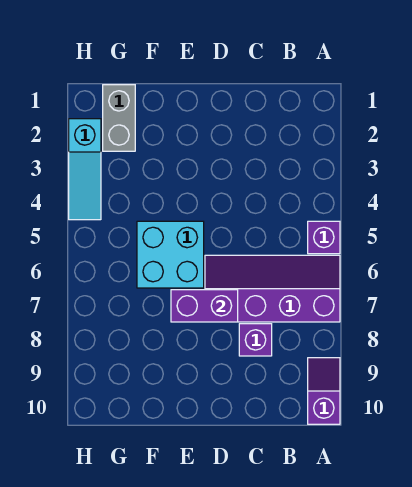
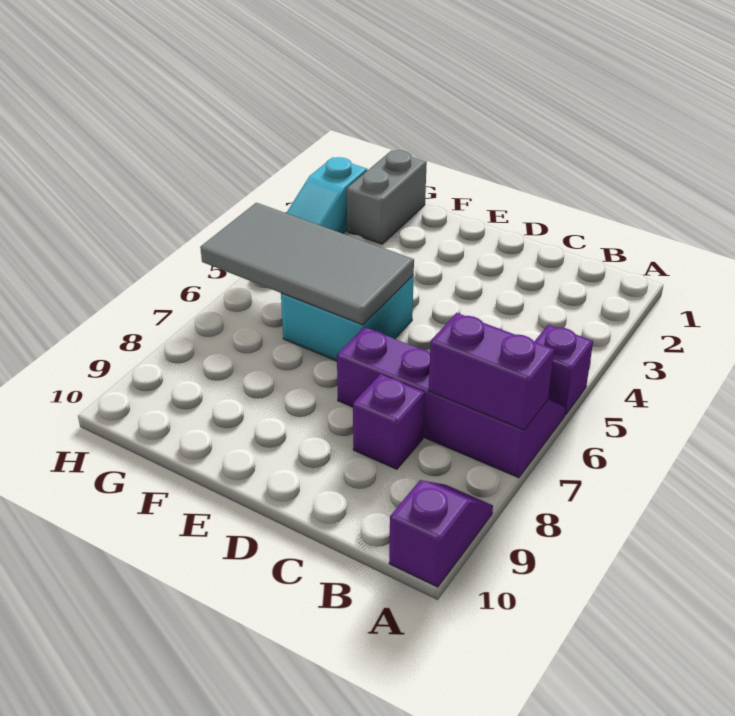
purple 1x2 brick [171,290,238,322] -> purple 1x2 brick moved to [428,313,554,430]
none -> grey 2x4 tile [200,203,414,325]

